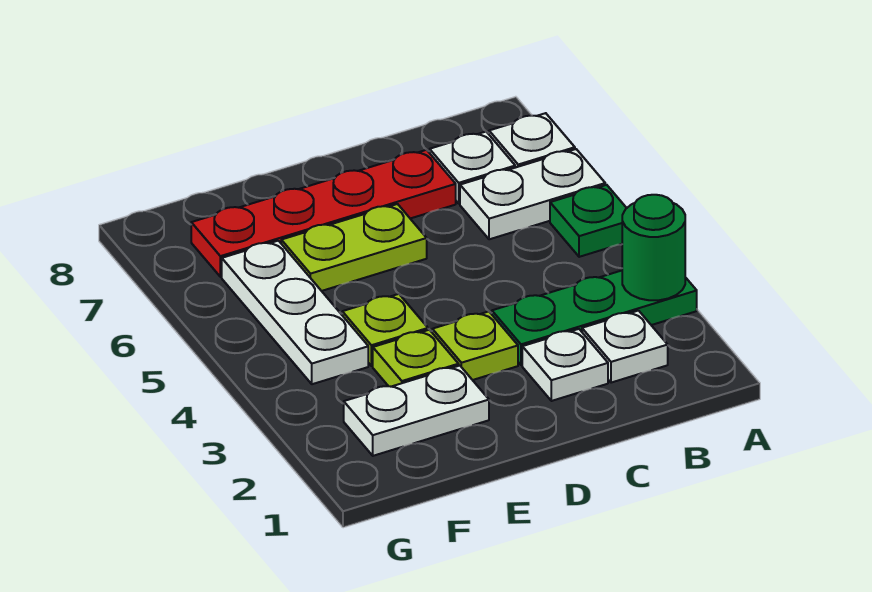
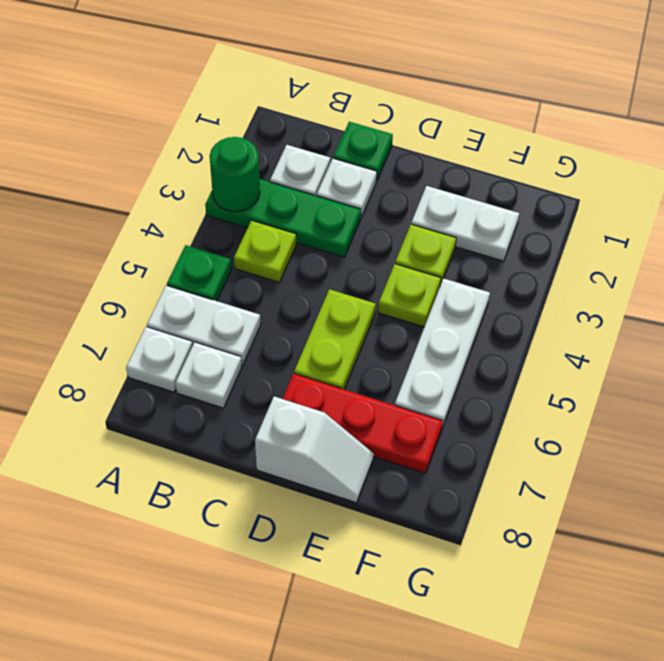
none -> green 1x1 plate [333,122,393,180]
red 1x4 plate [191,150,456,277] -> red 1x3 plate [283,374,443,473]
lime 1x1 plate [432,311,518,380] -> lime 1x1 plate moved to [234,220,296,282]
lime 1x2 plate [281,204,427,291] -> lime 1x2 plate turned to [294,289,376,389]
none -> white 1x2 slope [255,396,374,503]

